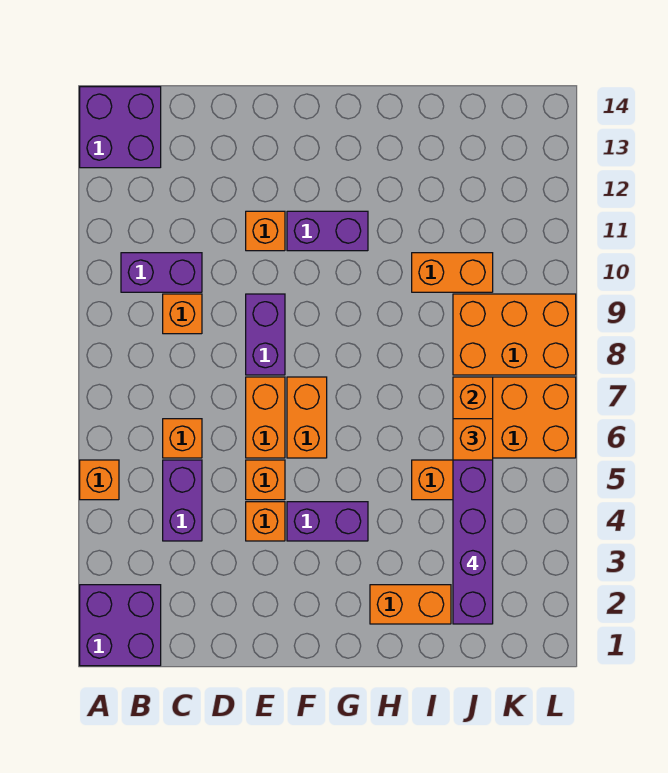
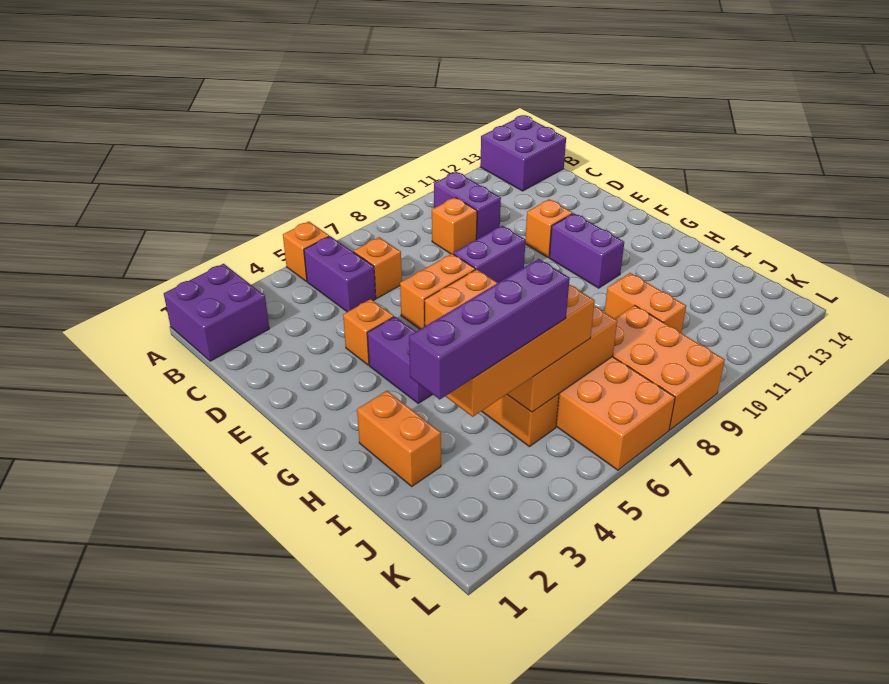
purple 1x2 brick [163,460,202,541] -> purple 1x2 brick turned to [304,236,376,312]
orange 1x1 brick [246,460,285,500] -> none

